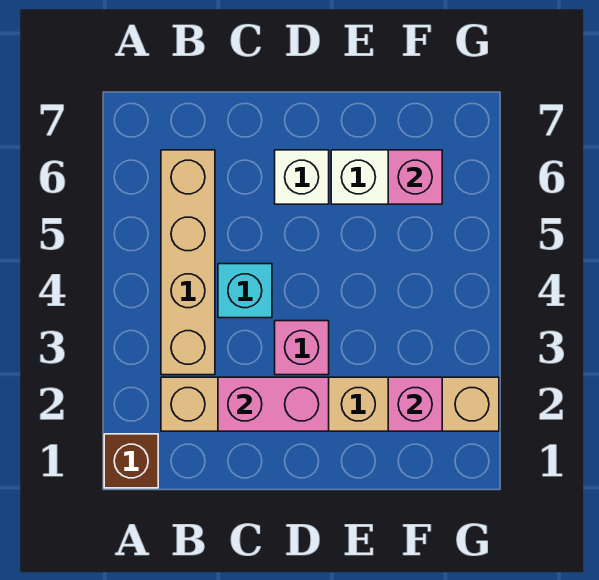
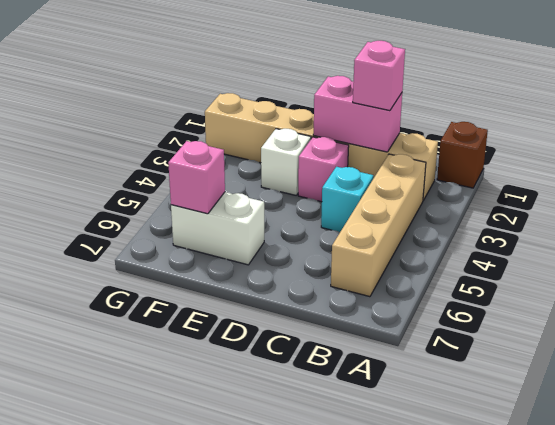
white 1x1 brick [275,150,329,204] -> white 1x1 brick moved to [261,129,311,195]
pink 1x1 brick [388,377,442,431] -> pink 1x1 brick moved to [353,41,405,111]

